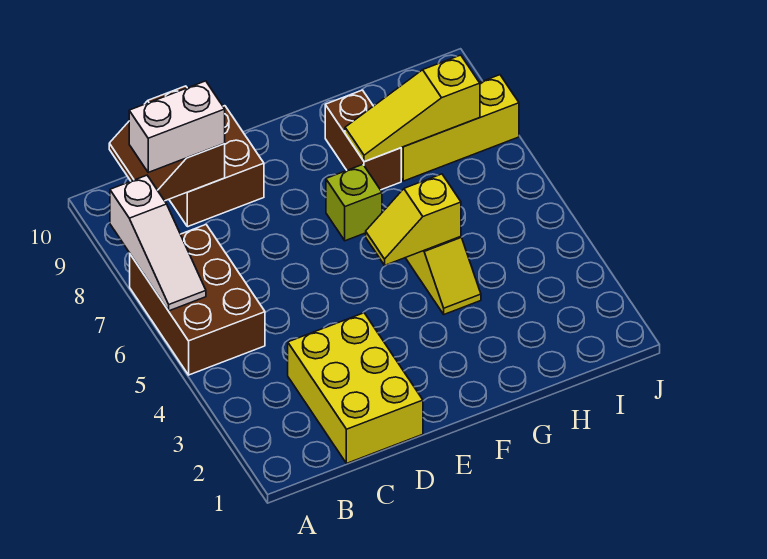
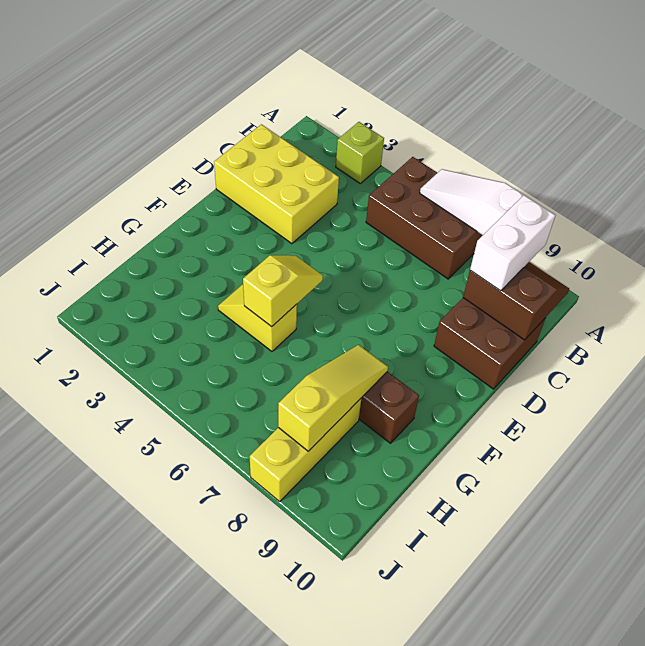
lime 1x1 brick [326,165,382,241] -> lime 1x1 brick moved to [336,122,384,183]

